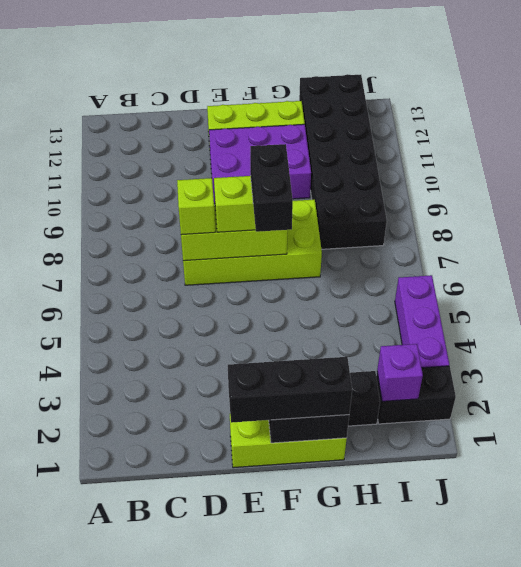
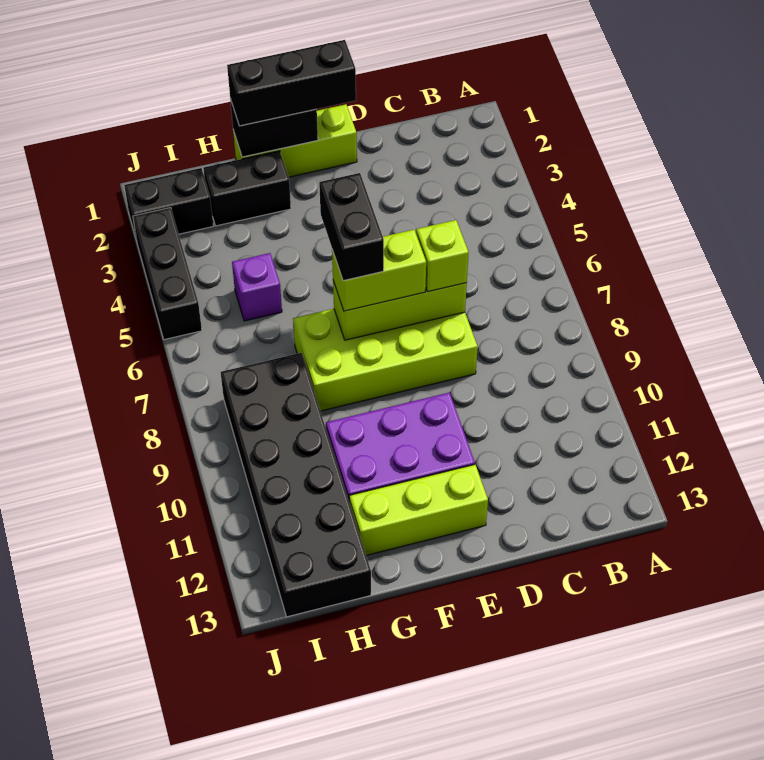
purple 1x1 brick [377,344,423,401] -> purple 1x1 brick moved to [232,253,282,321]
purple 1x3 brick [395,275,449,368] -> black 1x3 brick [133,208,202,340]

